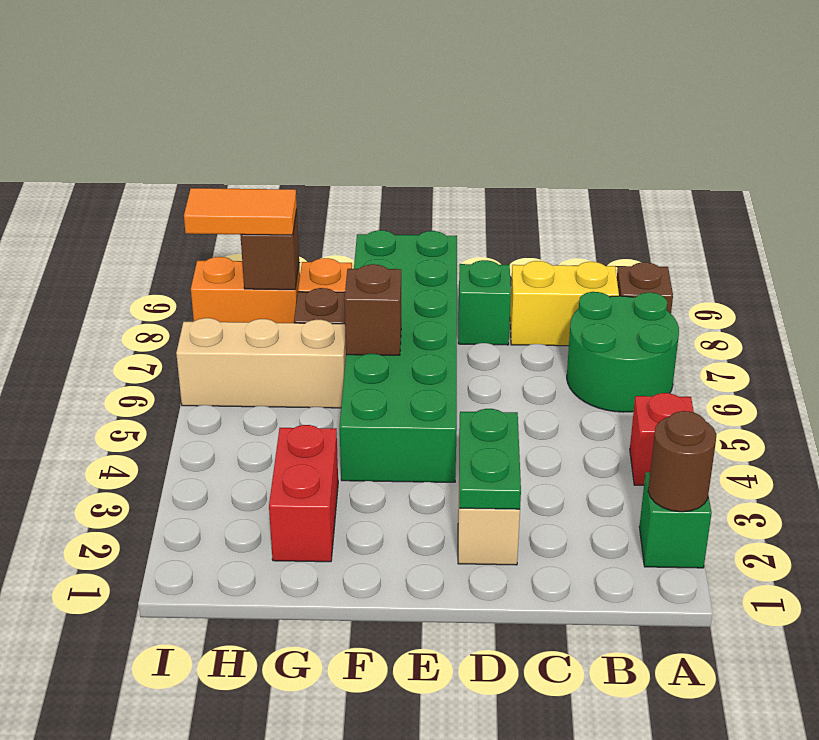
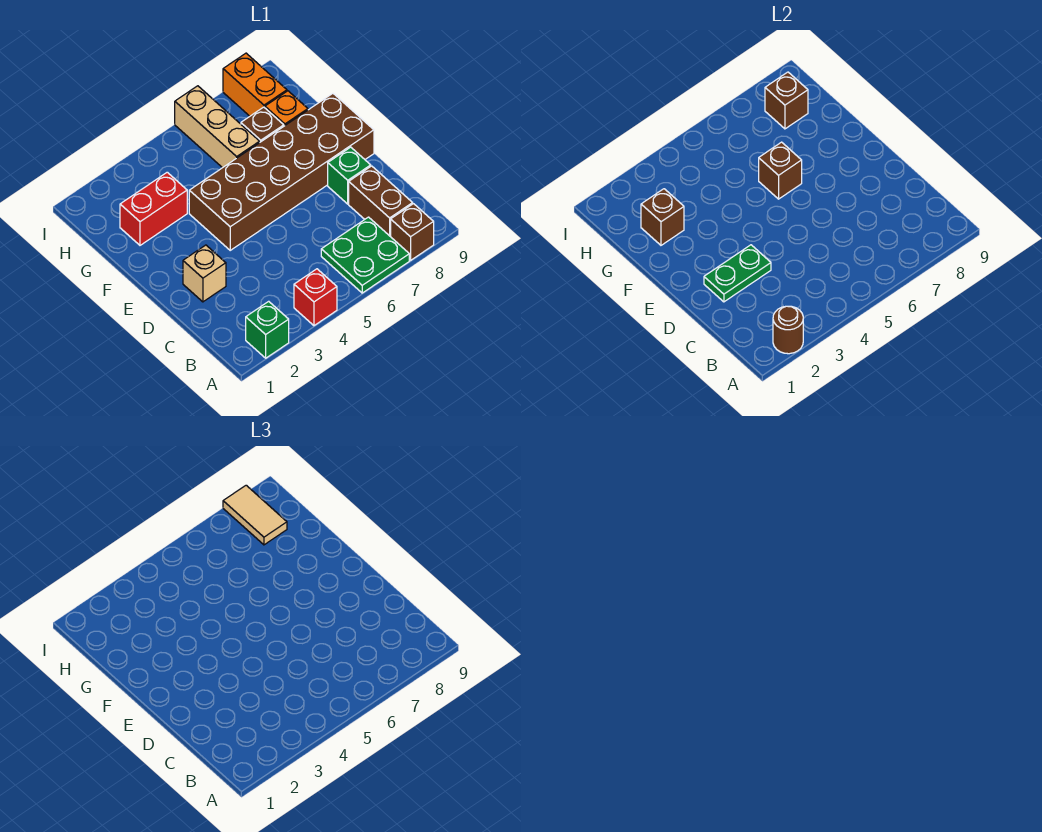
green 2x2 round brick [567,292,679,412] -> green 2x2 plate [321,217,409,293]
yellow 1x2 brick [510,261,619,346] -> brown 1x2 brick [349,166,413,237]
green 2x6 brick [340,230,457,482] -> brown 2x6 brick [189,94,374,250]
none -> brown 1x1 brick [641,189,684,245]
orange 1x2 tile [184,188,297,235] -> tan 1x2 tile [223,485,287,545]

